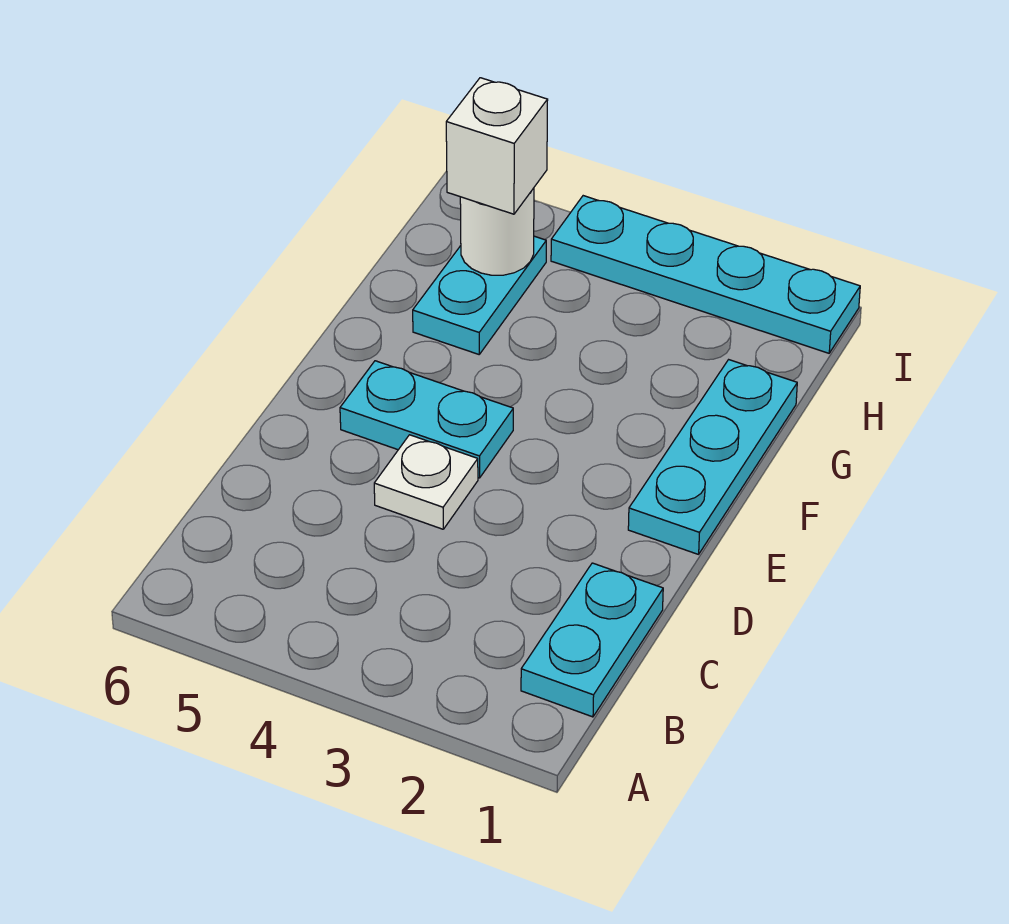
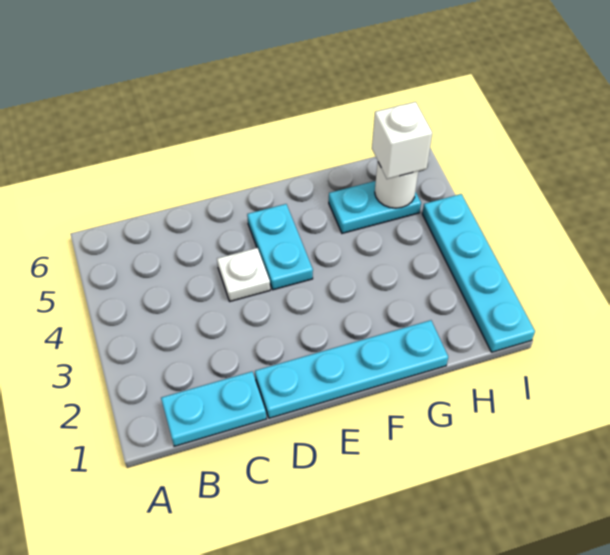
cyan 1x3 plate [628,360,797,554] -> cyan 1x4 plate [255,320,448,418]

